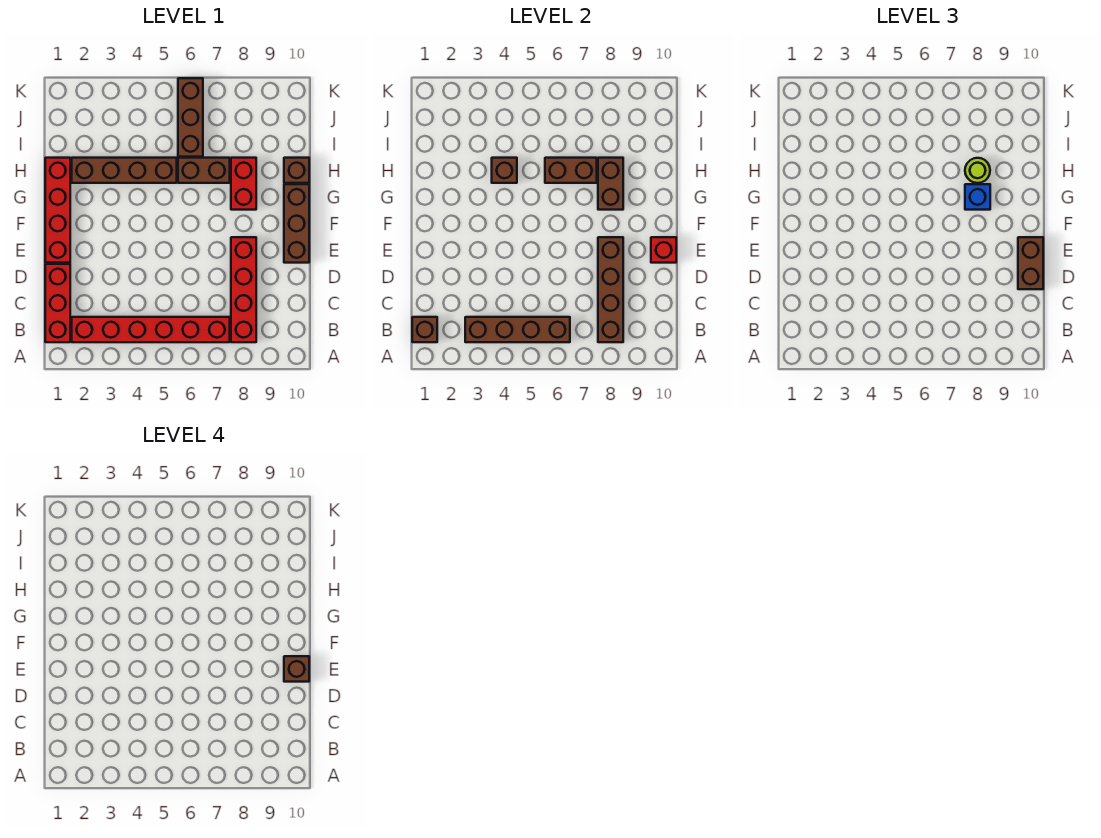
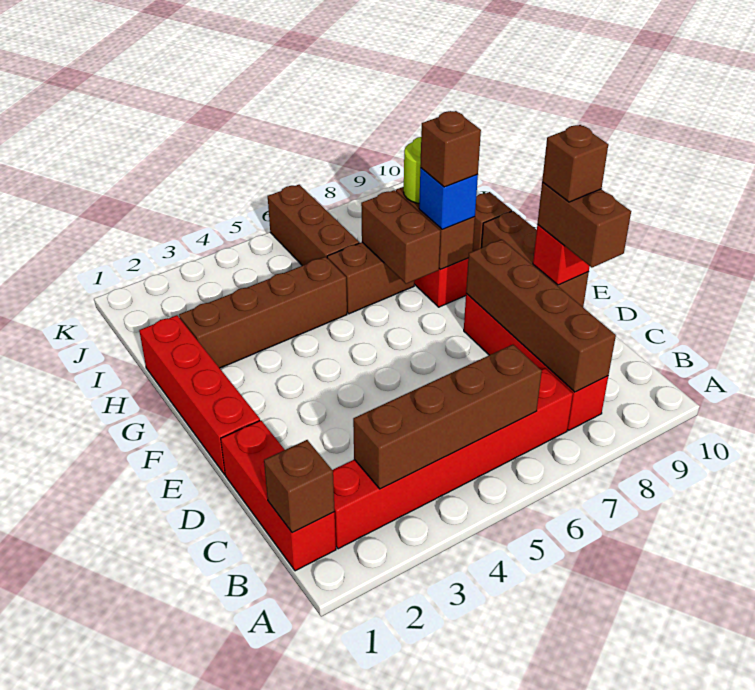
brown 1x1 brick [492,158,517,183] -> brown 1x1 brick moved to [420,111,481,187]
brown 1x2 brick [545,158,597,183] -> brown 1x2 brick turned to [361,190,441,284]

